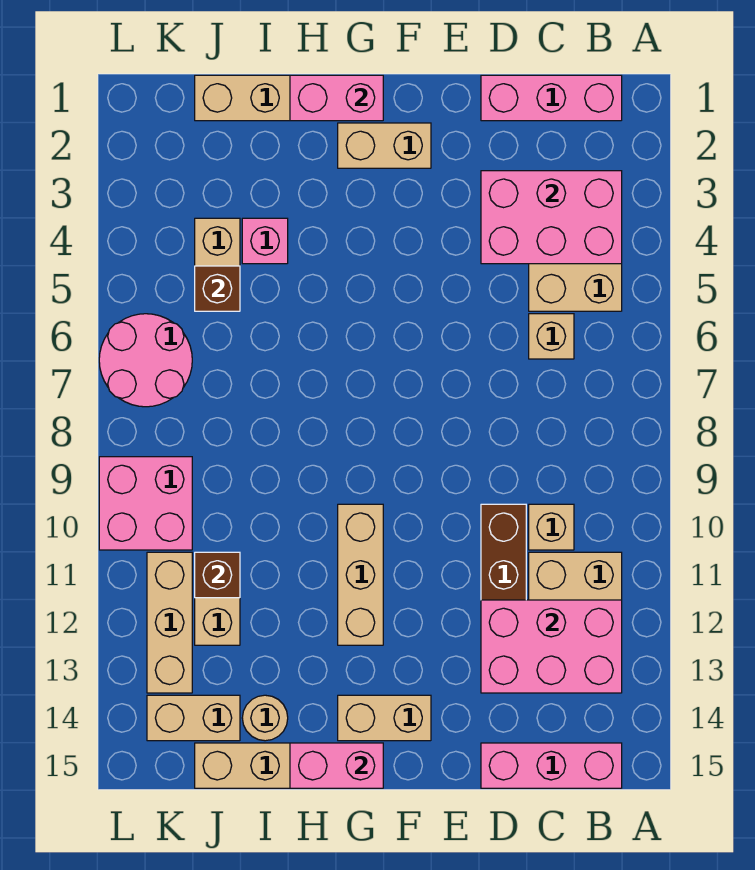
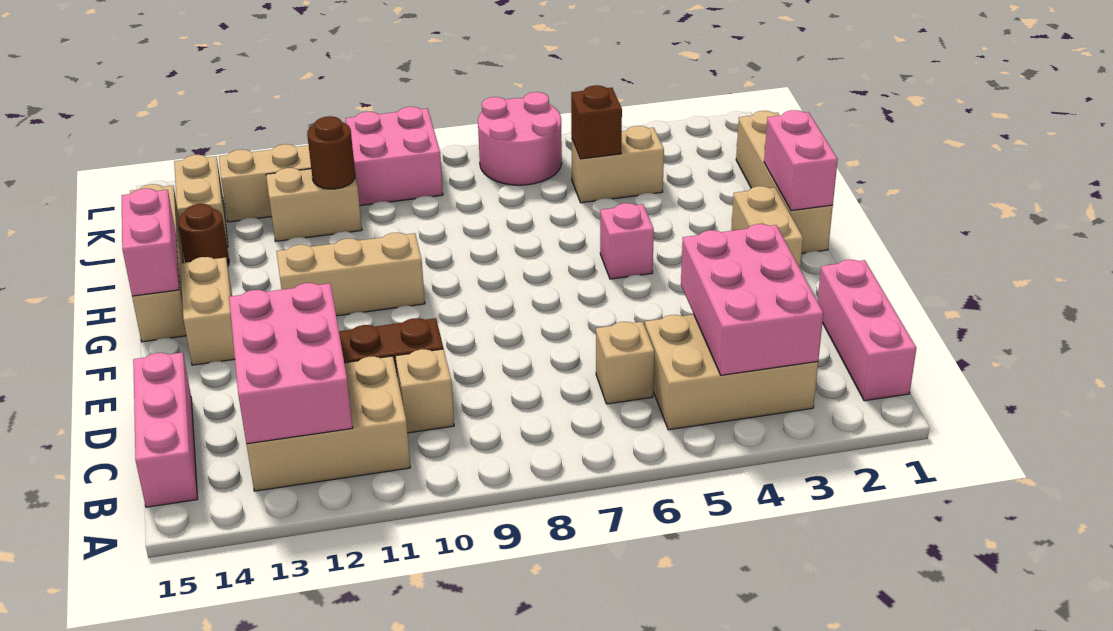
pink 1x1 brick [242,218,288,264] -> pink 1x1 brick moved to [600,203,654,279]
tan 1x1 round brick [242,695,288,741] -> brown 1x1 round brick [178,204,229,266]
brown 1x1 brick [195,552,240,598] -> brown 1x1 round brick [307,116,355,189]

